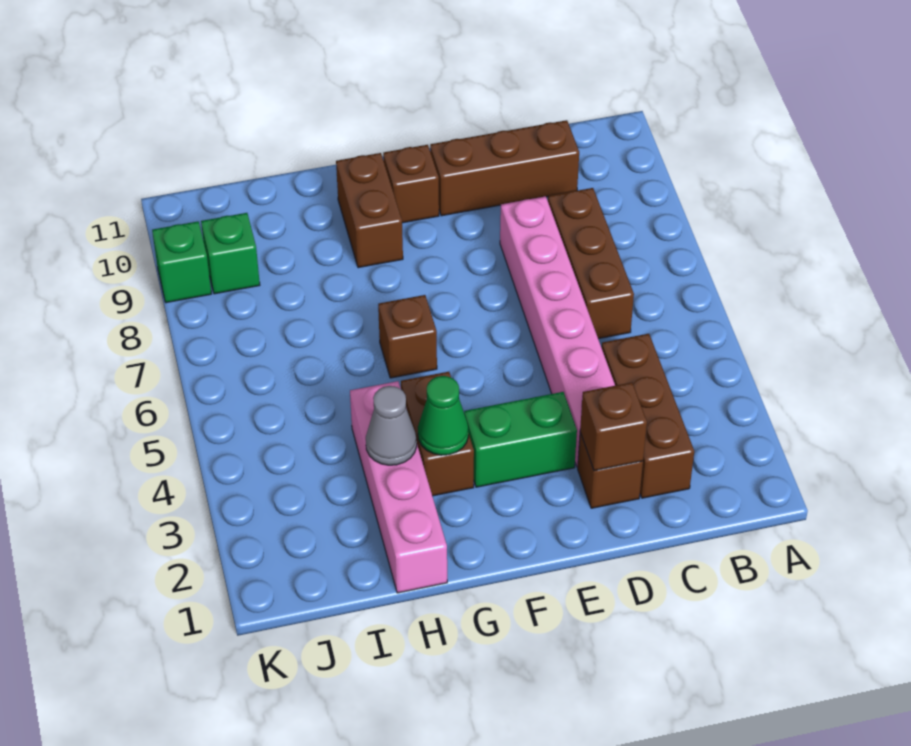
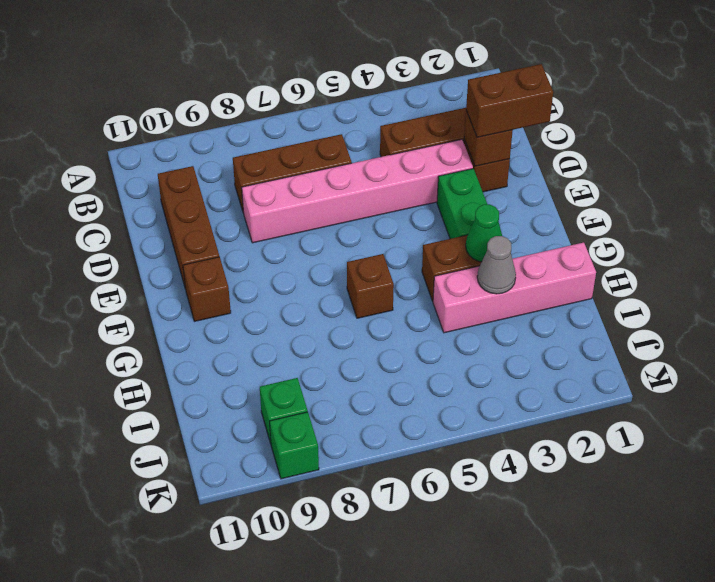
brown 1x2 brick [336,153,403,268] -> brown 1x2 brick moved to [466,64,553,137]

